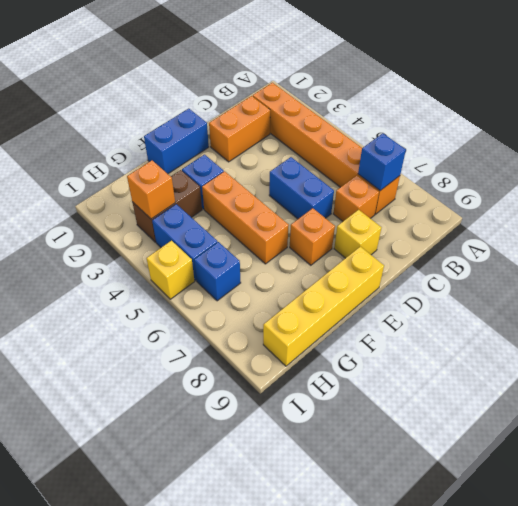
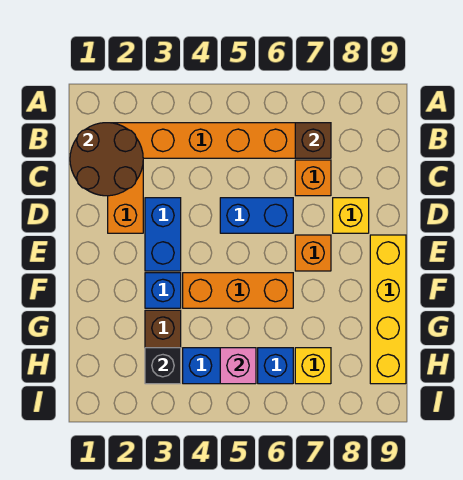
none -> brown 2x2 round brick [70,123,143,196]
blue 1x1 brick [358,133,406,191] -> brown 1x1 brick [295,123,331,158]
blue 1x2 brick [144,109,209,174] -> blue 1x2 brick moved to [145,198,181,271]
orange 1x1 brick [127,160,175,219] -> black 1x1 brick [145,348,181,384]
none -> pink 1x1 brick [220,348,256,384]
yellow 1x1 brick [146,241,195,299] -> yellow 1x1 brick moved to [295,348,331,384]

